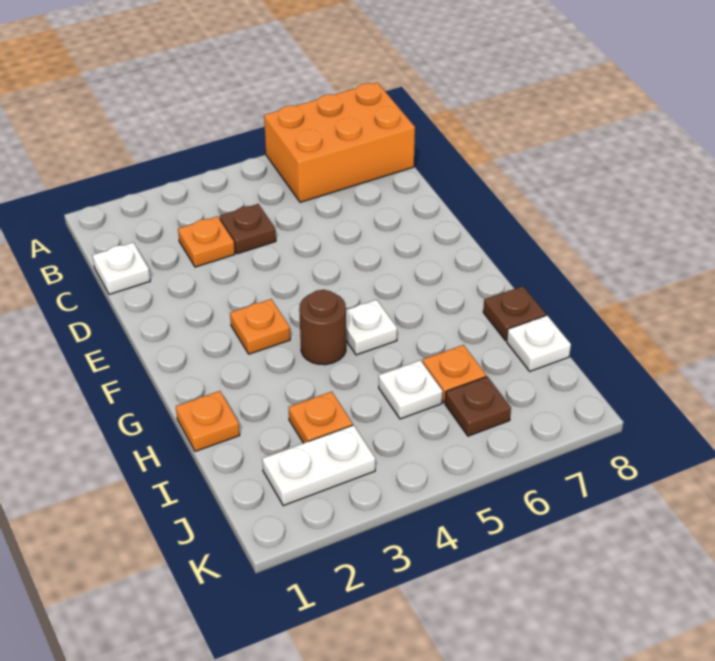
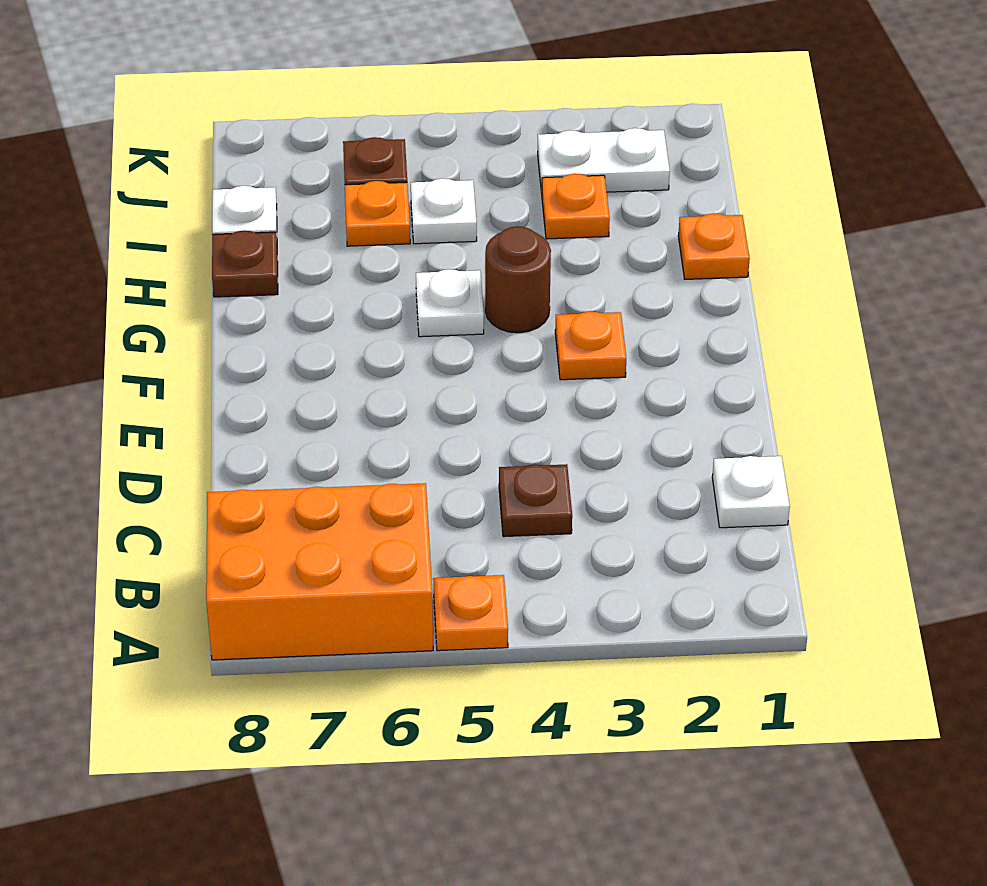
orange 1x1 plate [178,216,235,267] -> orange 1x1 plate moved to [433,575,508,651]

